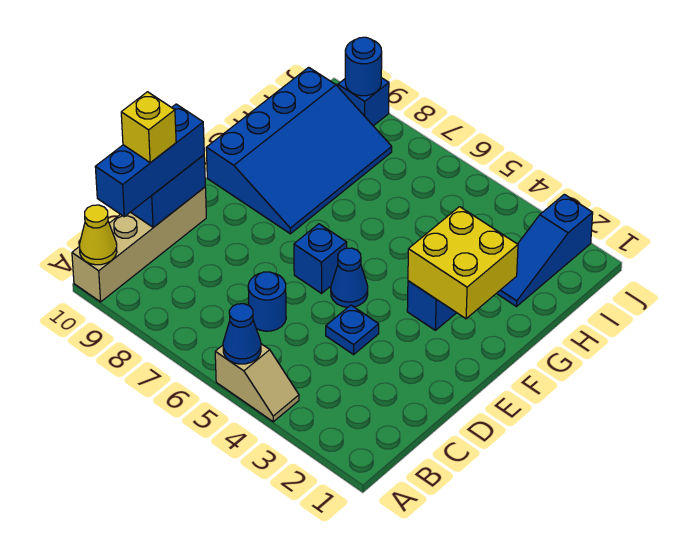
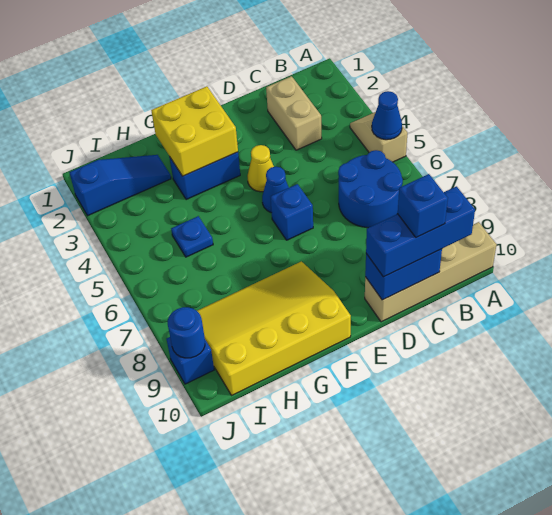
yellow 1x1 cone [79,205,117,265] -> yellow 1x1 cone moved to [247,145,274,192]
none -> tan 1x2 brick [266,76,322,150]
blue 1x1 round brick [248,272,286,331] -> blue 2x2 round brick [338,150,403,228]
yellow 1x1 brick [121,92,176,163] -> blue 1x1 brick [398,174,448,237]
blue 1x1 plate [326,305,379,355] -> blue 1x1 plate moved to [171,216,213,257]
blue 3x4 slope [206,67,392,234] -> yellow 3x4 slope [197,261,351,395]

